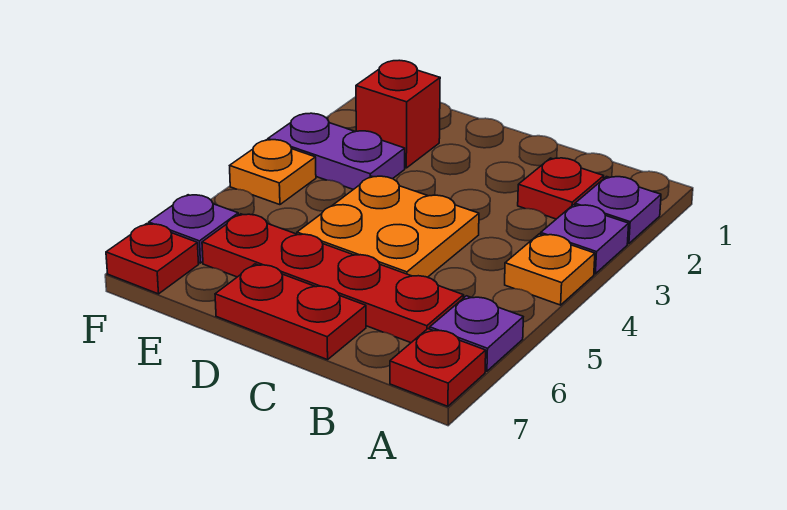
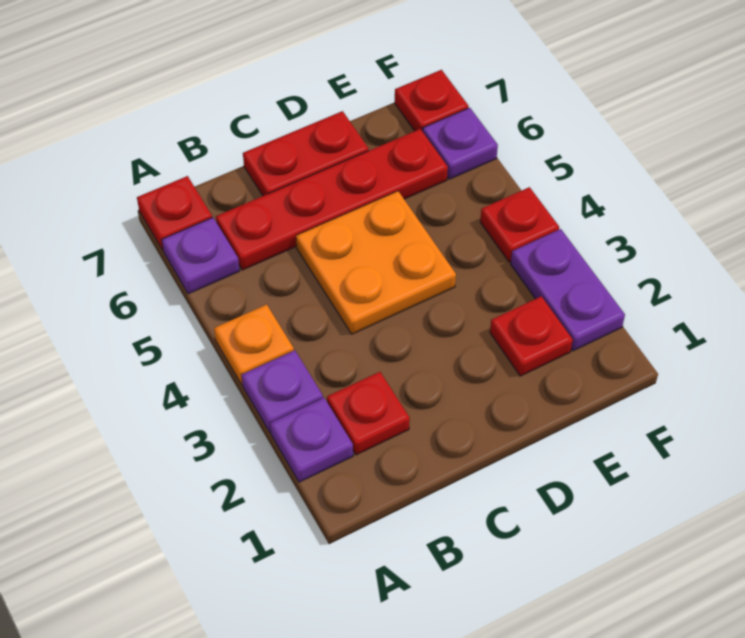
red 1x1 brick [356,60,440,168] -> red 1x1 plate [490,296,573,376]
purple 1x2 plate [268,113,405,190] -> purple 1x2 plate turned to [511,229,625,351]
orange 1x1 plate [230,140,316,205] -> red 1x1 plate [480,187,559,262]

